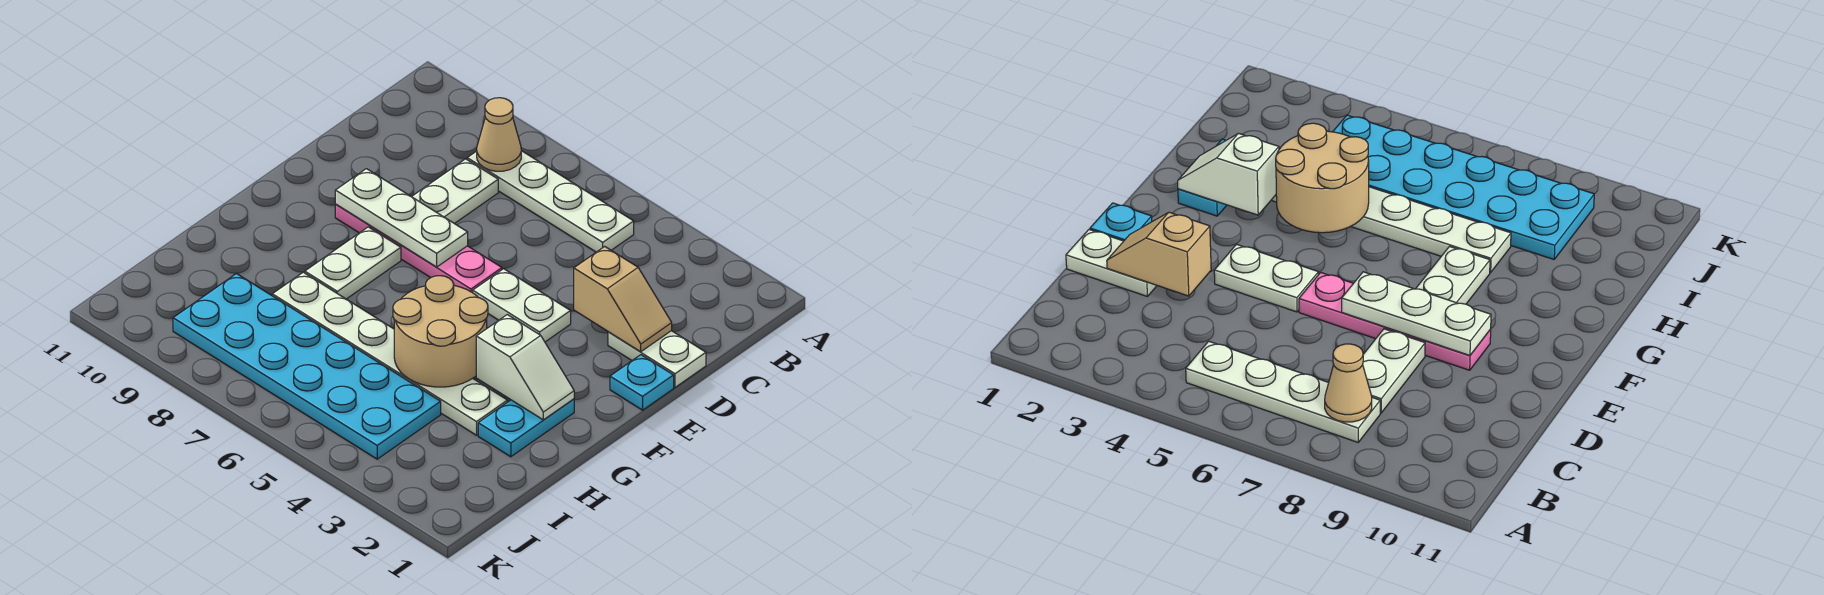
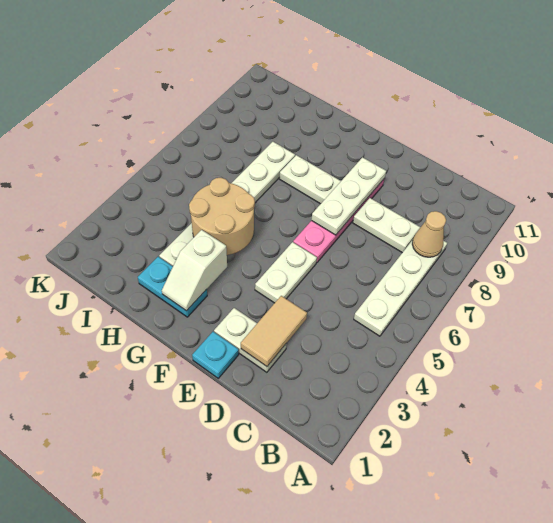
white 1x2 plate [608,331,706,387] -> white 1x2 plate turned to [214,308,287,372]
tan 1x2 slope [574,246,672,352] -> tan 1x2 tile [241,296,307,366]
cyan 2x6 plate [173,273,441,459] -> none

